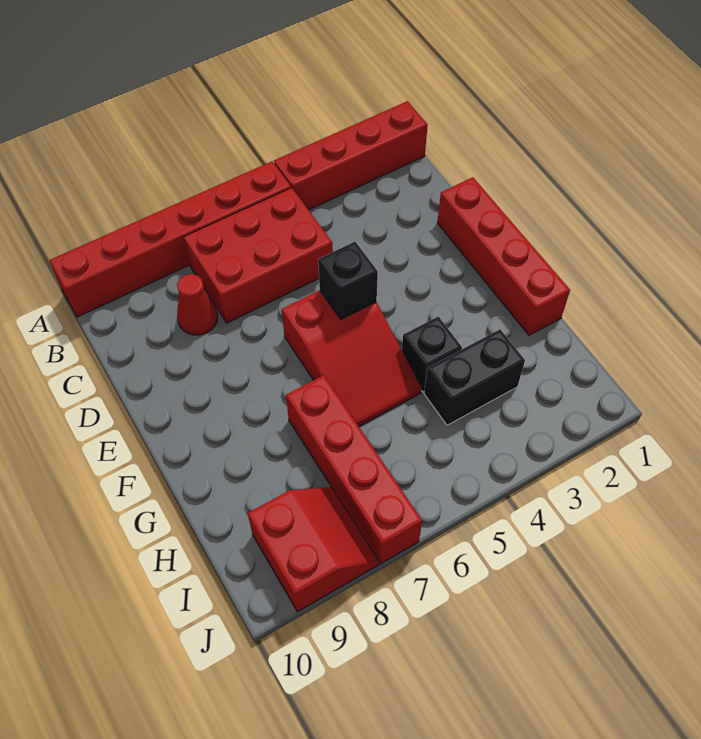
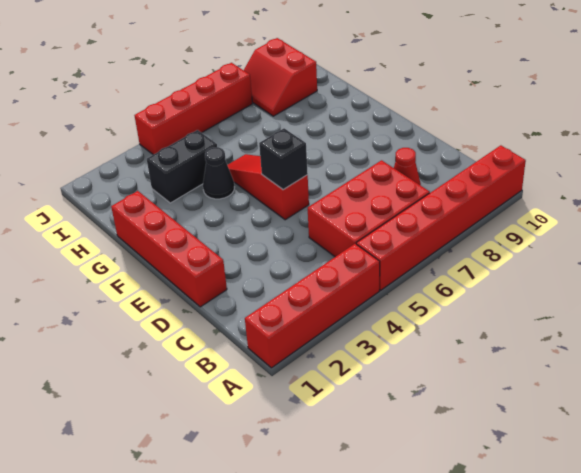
red 2x3 slope [282,290,422,426] -> red 1x3 slope [228,154,309,220]
black 1x1 brick [402,316,462,392] -> black 1x1 cone [203,147,234,199]
red 1x4 brick [286,375,422,563] -> red 1x4 brick turned to [134,63,253,155]

